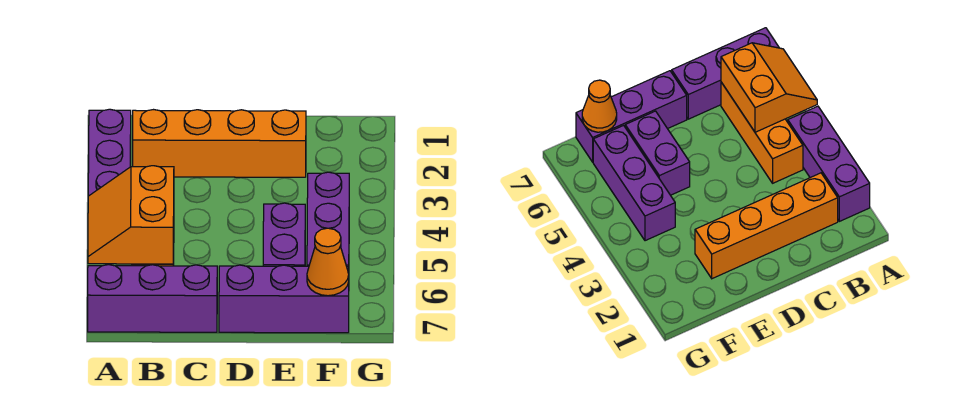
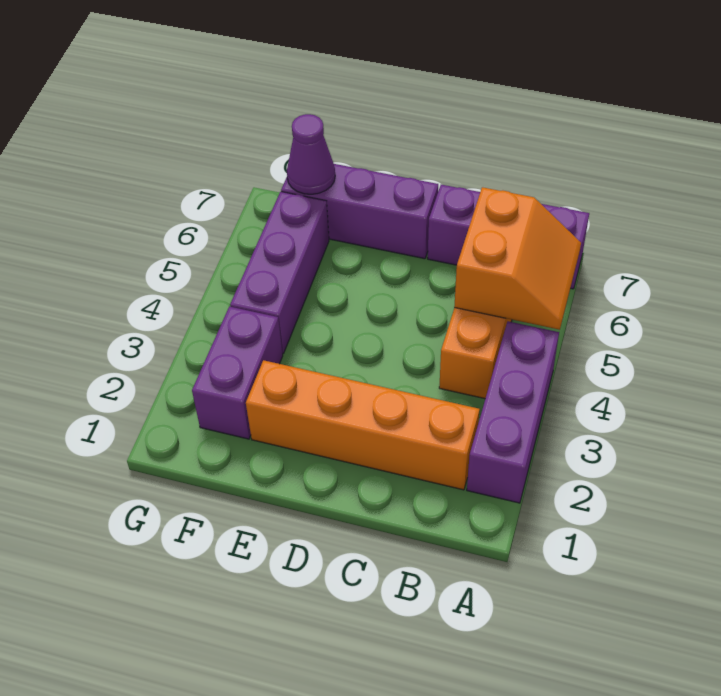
purple 1x2 brick [263,203,305,266] -> purple 1x2 brick moved to [192,306,283,439]
orange 1x1 cone [307,228,349,296] -> purple 1x1 cone [287,114,335,194]

